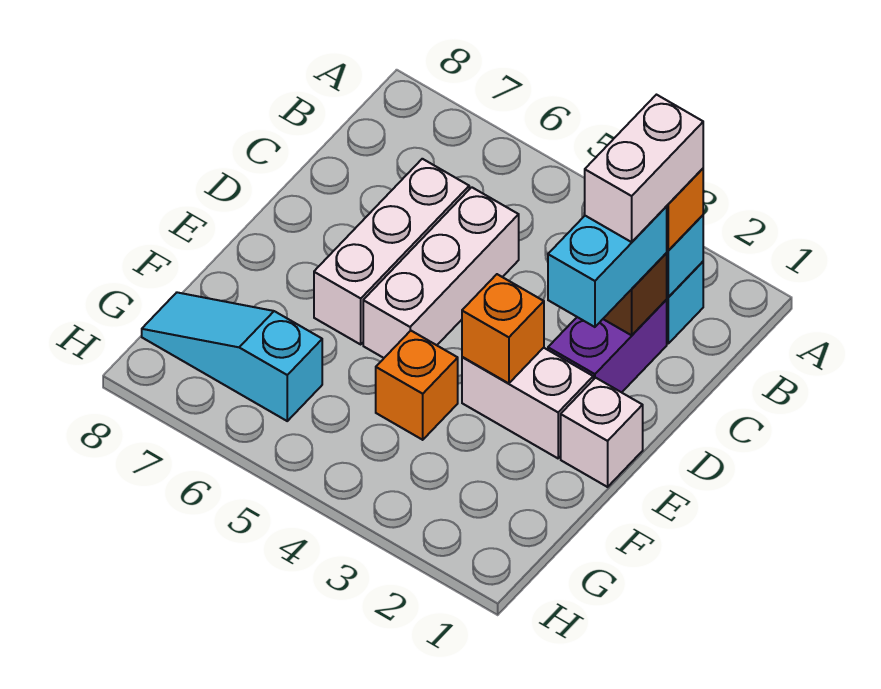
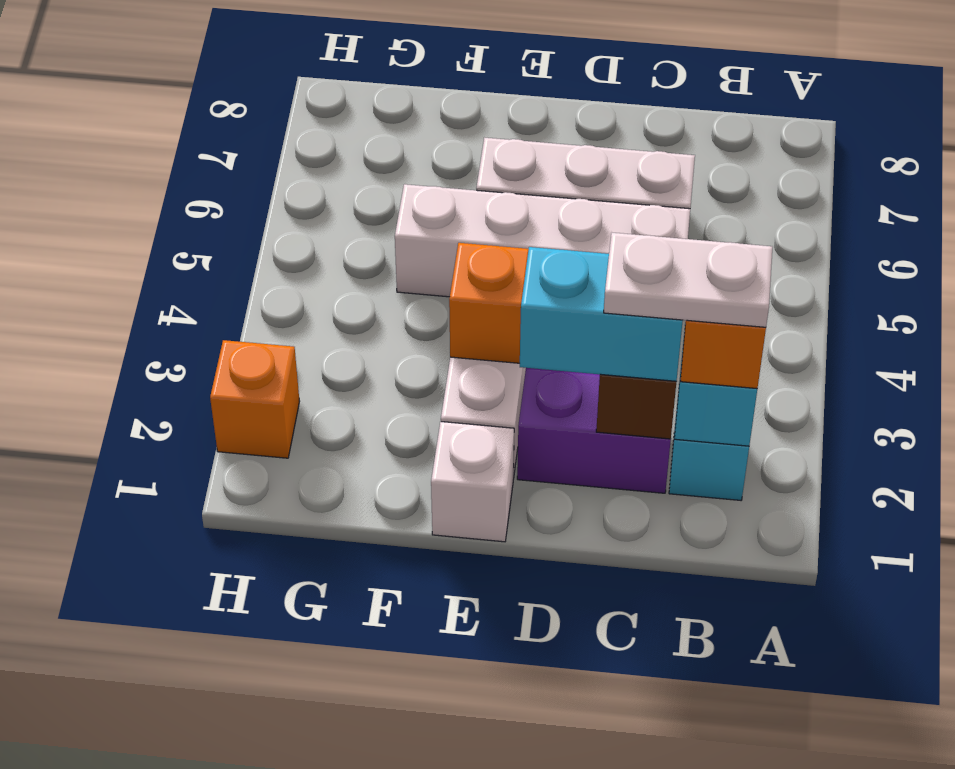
white 1x2 brick [585,95,703,242] -> white 1x2 plate [604,233,772,327]
white 1x3 brick [363,187,519,358] -> white 1x4 brick [395,184,690,297]
orange 1x1 brick [376,331,458,440] -> orange 1x1 brick moved to [210,340,300,458]
cyan 1x3 slope [142,292,322,421] -> none

